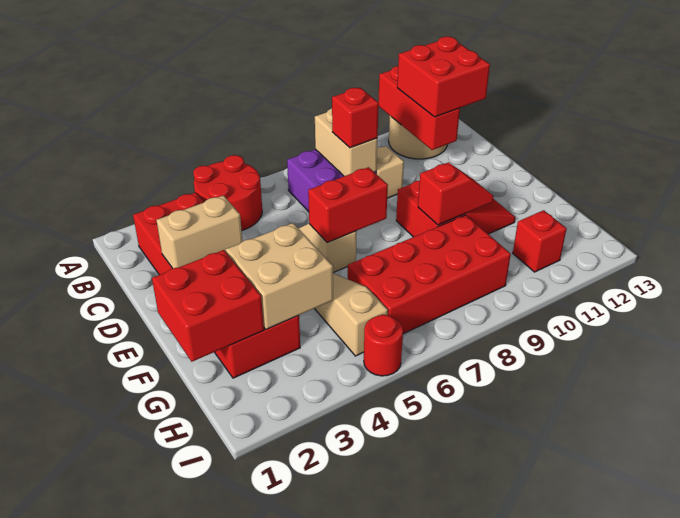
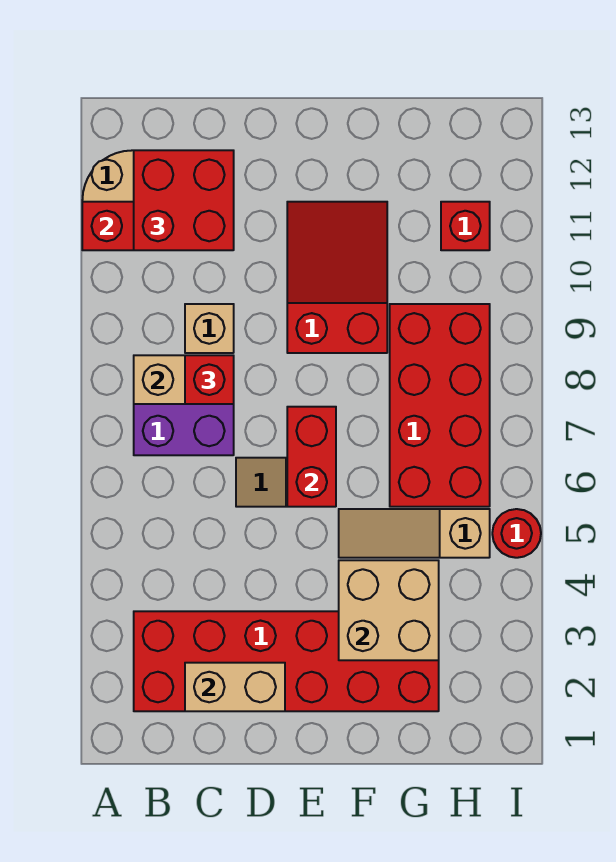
red 2x2 round brick [193,155,262,230] -> none
tan 1x2 brick [156,195,243,268] -> tan 1x2 brick turned to [185,663,285,711]
red 2x2 brick [152,250,264,362] -> none
red 1x2 slope [418,162,494,225] -> none

